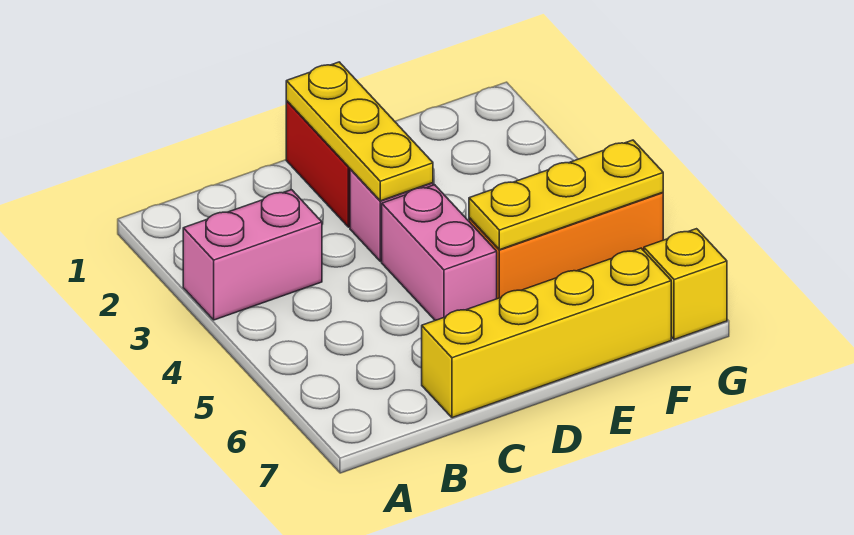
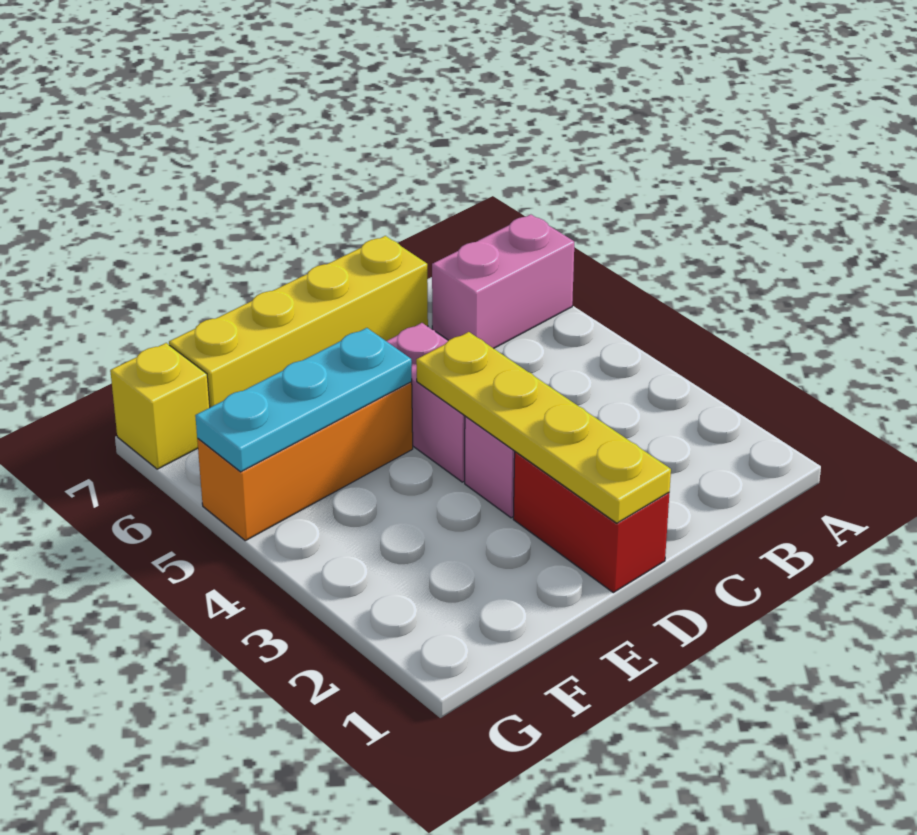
pink 1x2 brick [183,190,322,320] -> pink 1x2 brick moved to [432,214,574,348]
yellow 1x3 plate [286,62,433,201] -> yellow 1x4 plate [416,332,671,523]
yellow 1x3 plate [469,140,663,250] -> cyan 1x3 plate [195,328,412,472]

